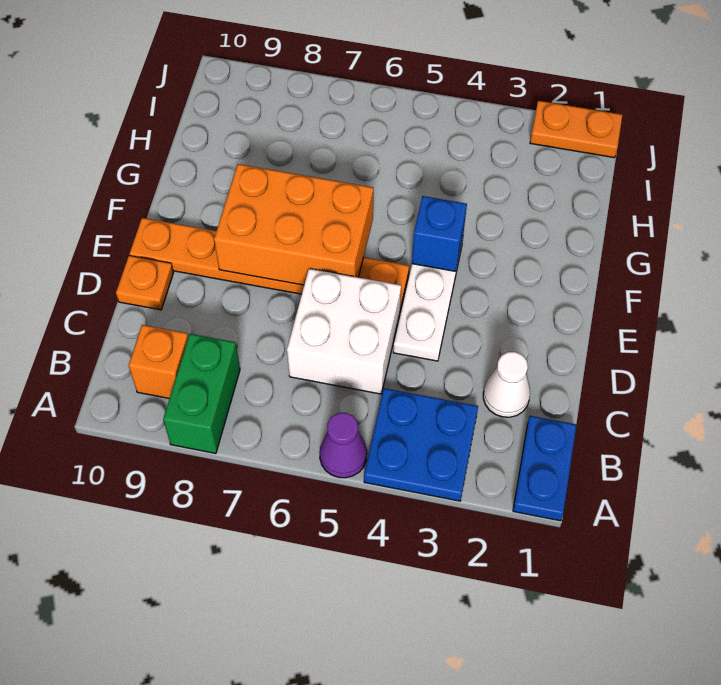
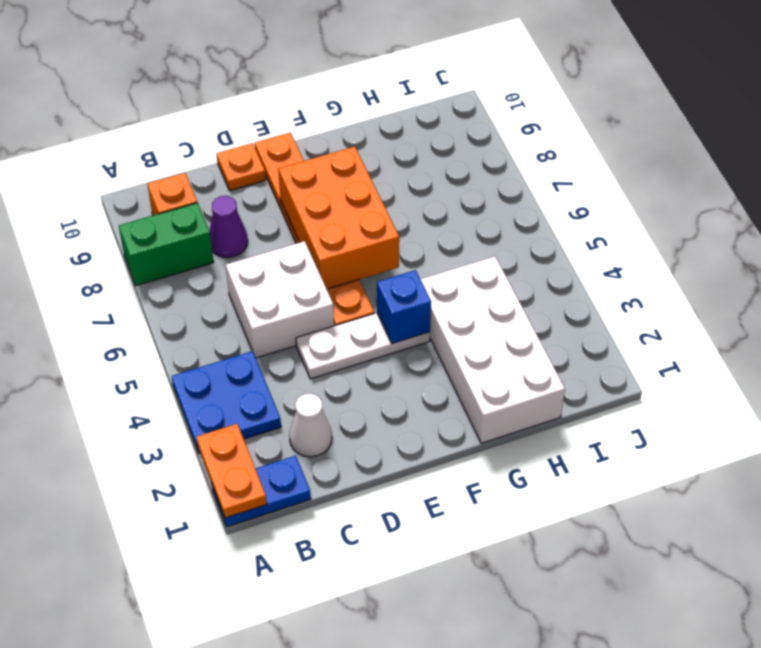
purple 1x1 cone [320,413,367,478] -> purple 1x1 cone moved to [209,196,248,258]
none -> white 2x4 brick [420,256,565,443]
orange 1x2 plate [530,101,622,158] -> orange 1x2 plate moved to [196,424,267,518]

